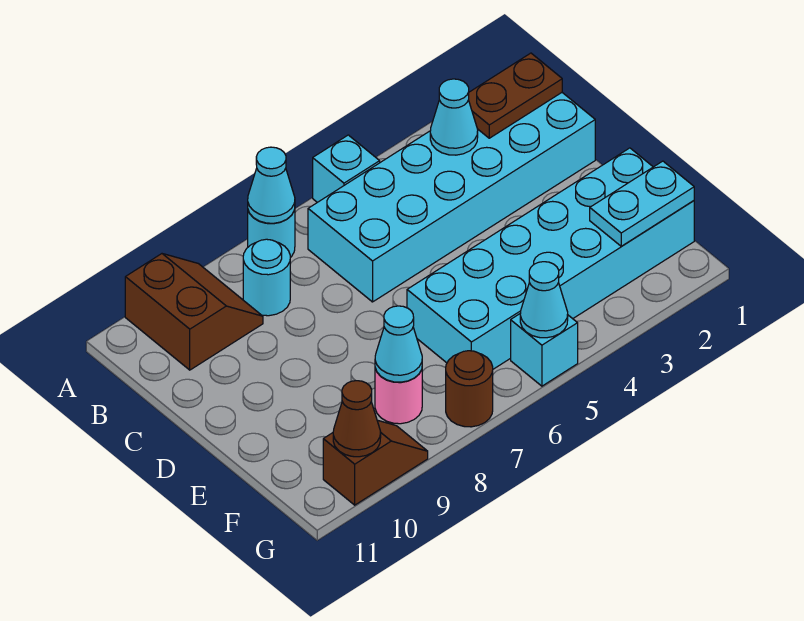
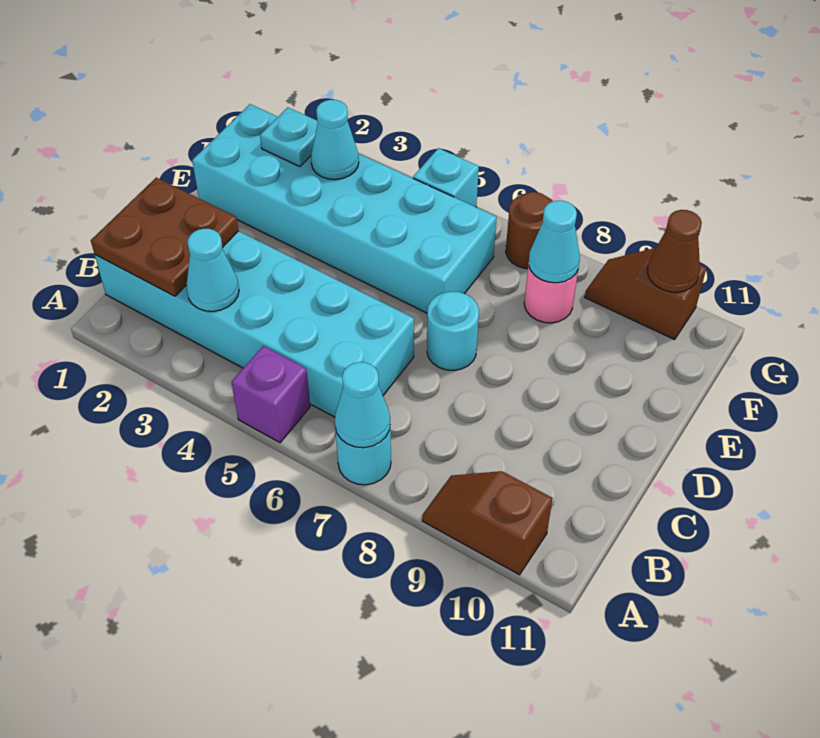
cyan 1x1 brick [313,135,380,202] -> purple 1x1 brick [231,346,310,443]
brown 2x2 slope [125,254,263,370] -> brown 1x2 slope [422,471,553,575]
brown 1x2 plate [469,53,562,138] -> brown 2x2 plate [91,178,239,296]
cyan 1x1 round brick [243,239,290,316] -> cyan 1x1 round brick moved to [427,291,479,371]
cyan 1x2 plate [590,161,694,246] -> cyan 1x1 plate [260,107,318,167]
cyan 1x1 cone [520,262,568,338] -> cyan 1x1 cone moved to [311,100,359,180]

